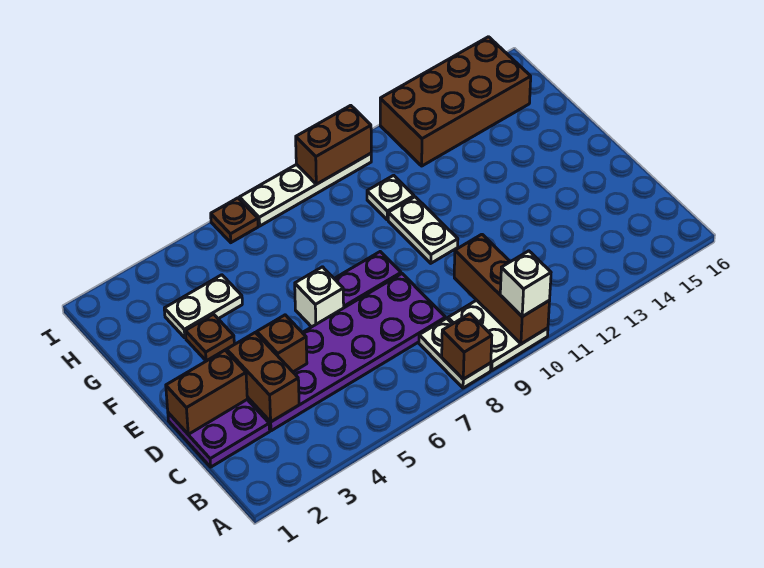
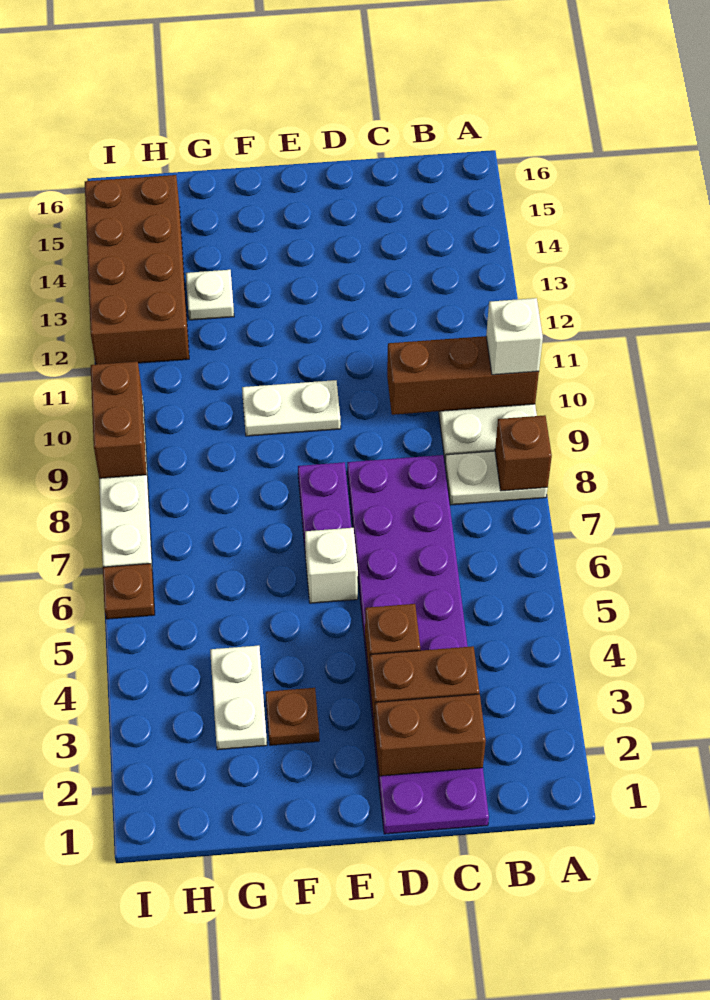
brown 1x2 brick [166,350,247,434] -> brown 1x2 brick turned to [374,694,486,776]
white 1x1 plate [367,175,414,220] -> white 1x1 plate moved to [186,270,234,320]

